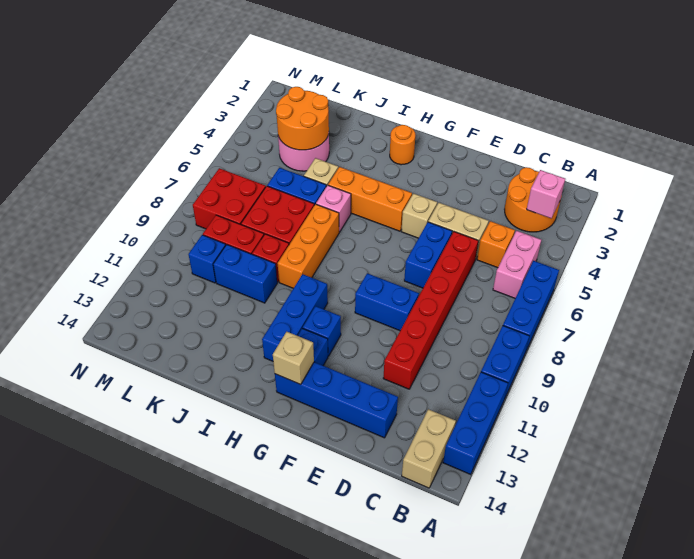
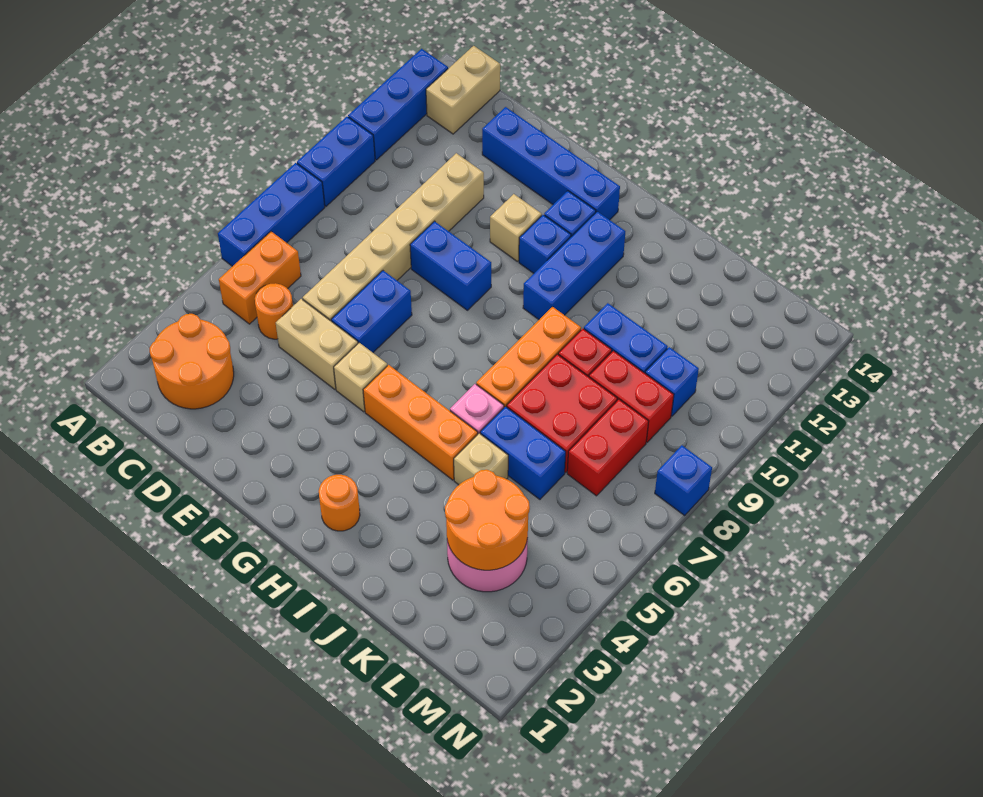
pink 1x1 brick [527,170,565,218] -> none
pink 1x2 brick [493,231,541,298] -> orange 1x2 brick [219,232,301,324]
orange 1x1 brick [477,221,515,268] -> orange 1x1 round brick [255,283,293,339]
red 1x6 brick [383,232,478,389] -> tan 1x6 brick [303,153,484,321]
tan 1x1 brick [273,332,314,384] -> tan 1x1 brick moved to [490,194,542,261]
red 2x2 brick [193,168,266,229] -> red 1x2 brick [567,399,649,496]
none -> blue 1x1 brick [655,445,712,515]

